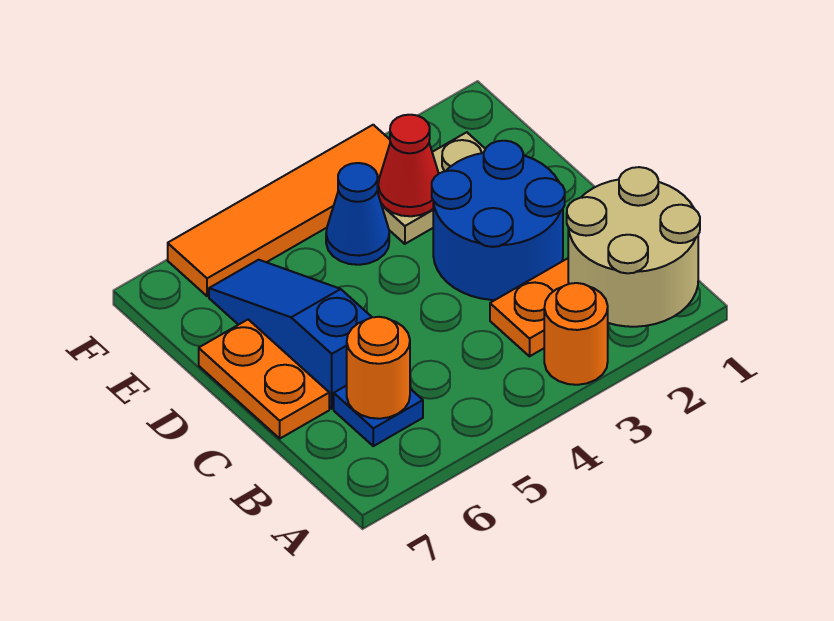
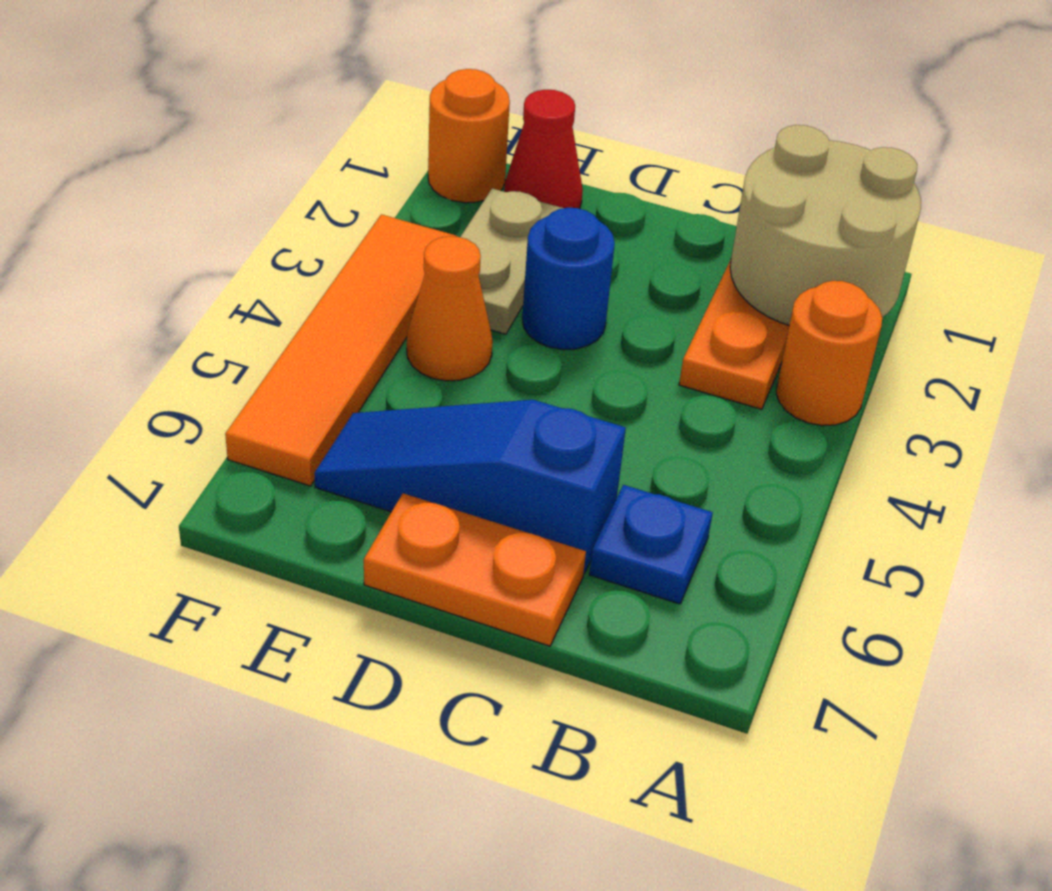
orange 1x1 round brick [347,317,410,419] -> orange 1x1 round brick moved to [428,69,510,203]
blue 2x2 round brick [432,141,565,300] -> blue 1x1 round brick [522,208,615,350]
red 1x1 cone [378,115,439,216] -> red 1x1 cone moved to [504,90,583,209]
blue 1x1 cone [326,163,389,265] -> orange 1x1 cone [407,236,493,381]

